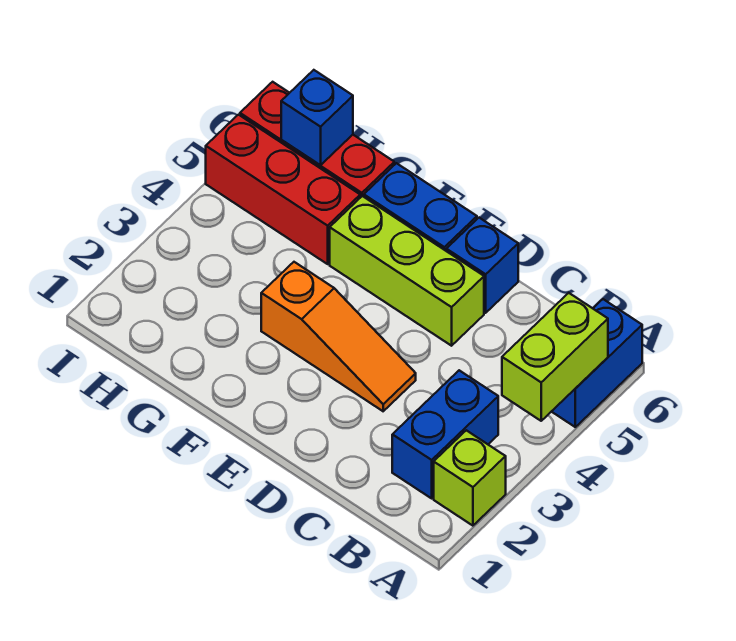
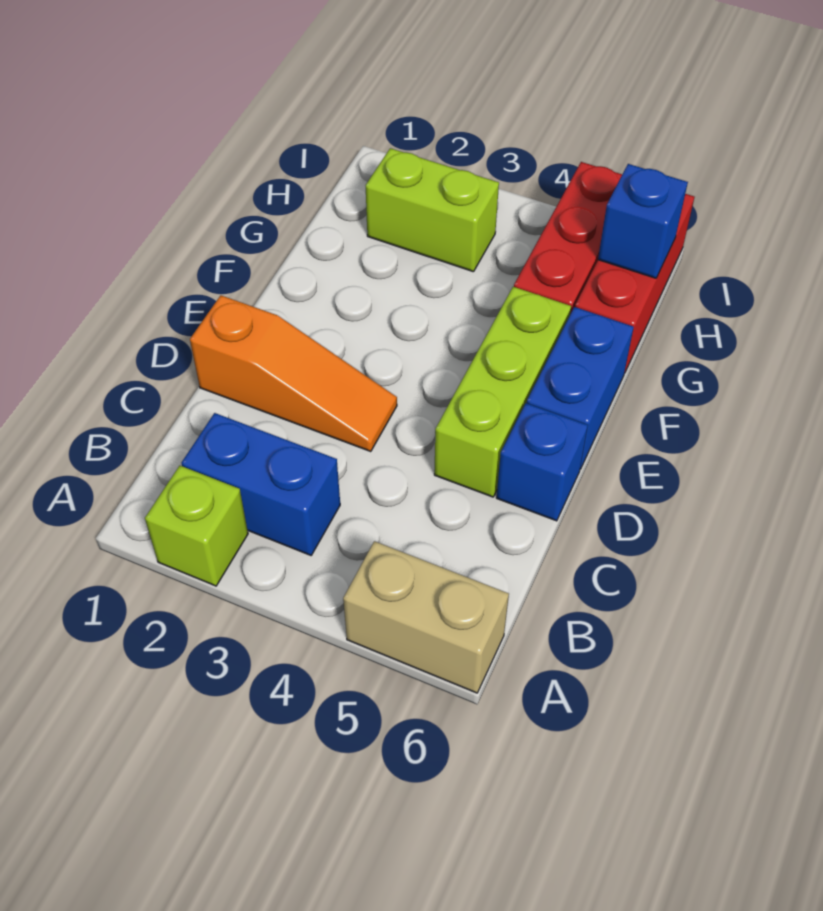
lime 1x2 brick [502,293,608,421] -> lime 1x2 brick moved to [366,148,499,272]
blue 1x2 brick [551,299,642,427] -> tan 1x2 brick [343,541,509,693]
orange 1x3 slope [261,262,416,411] -> orange 1x3 slope turned to [190,295,397,452]

